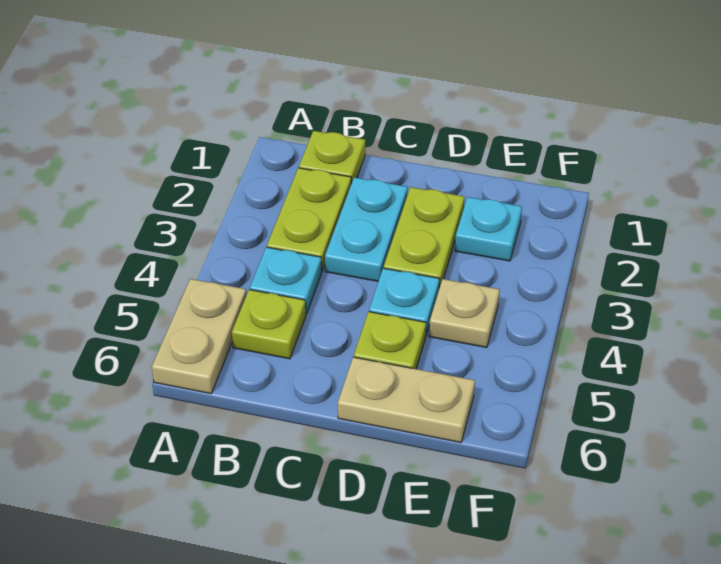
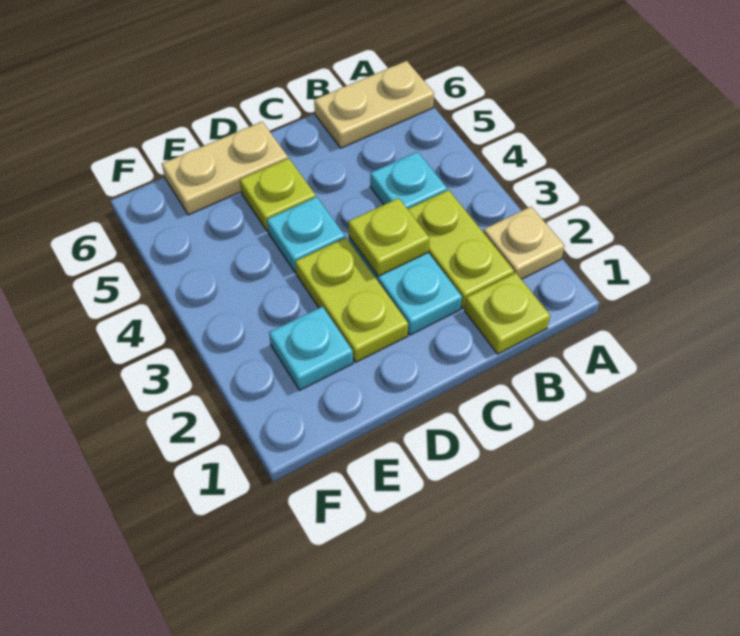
tan 1x2 plate [152,279,246,394] -> tan 1x2 plate turned to [314,61,434,148]
lime 1x1 plate [232,290,306,359] -> lime 1x1 plate moved to [348,198,430,276]
tan 1x1 plate [429,279,500,348] -> tan 1x1 plate moved to [483,207,564,279]

